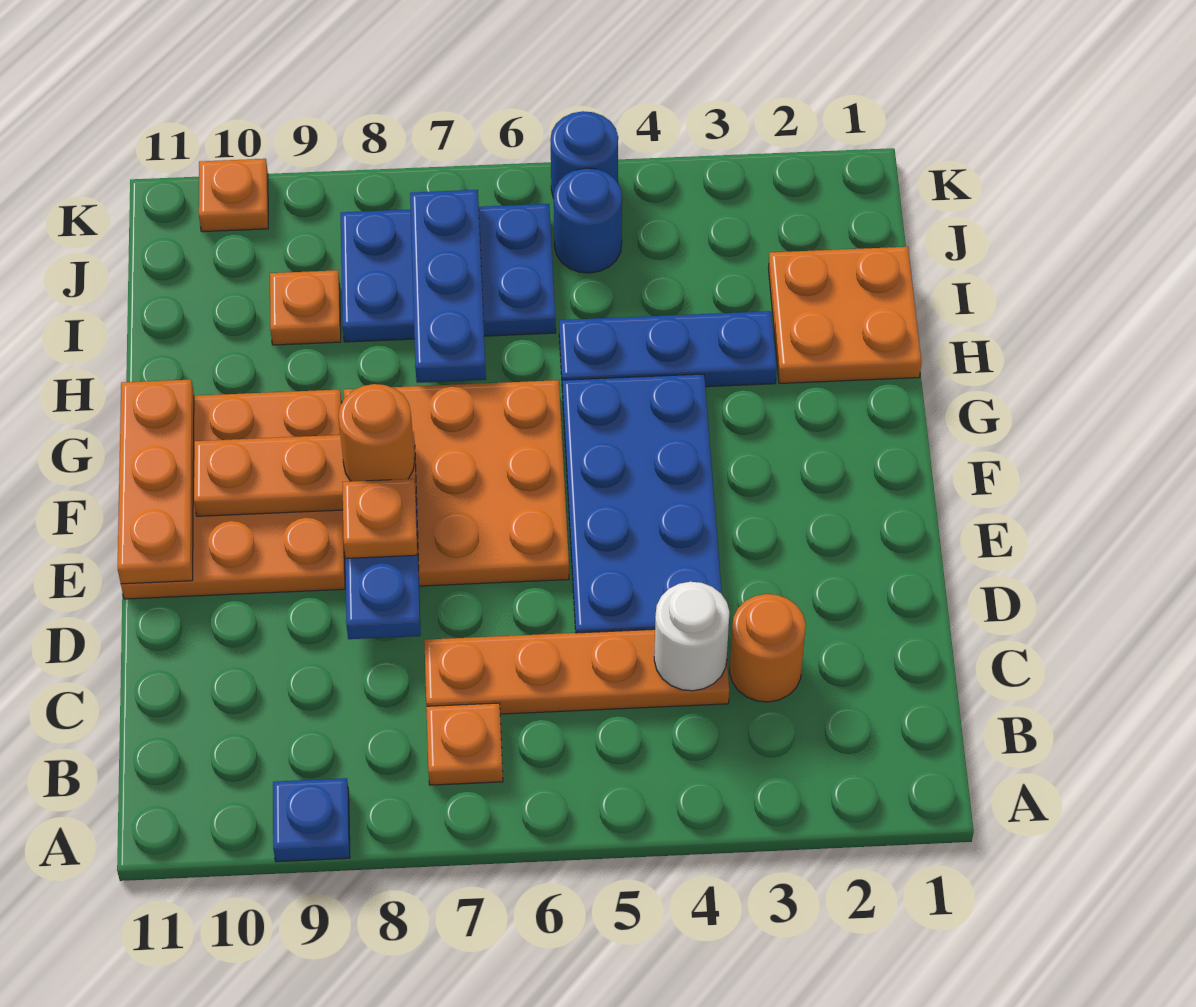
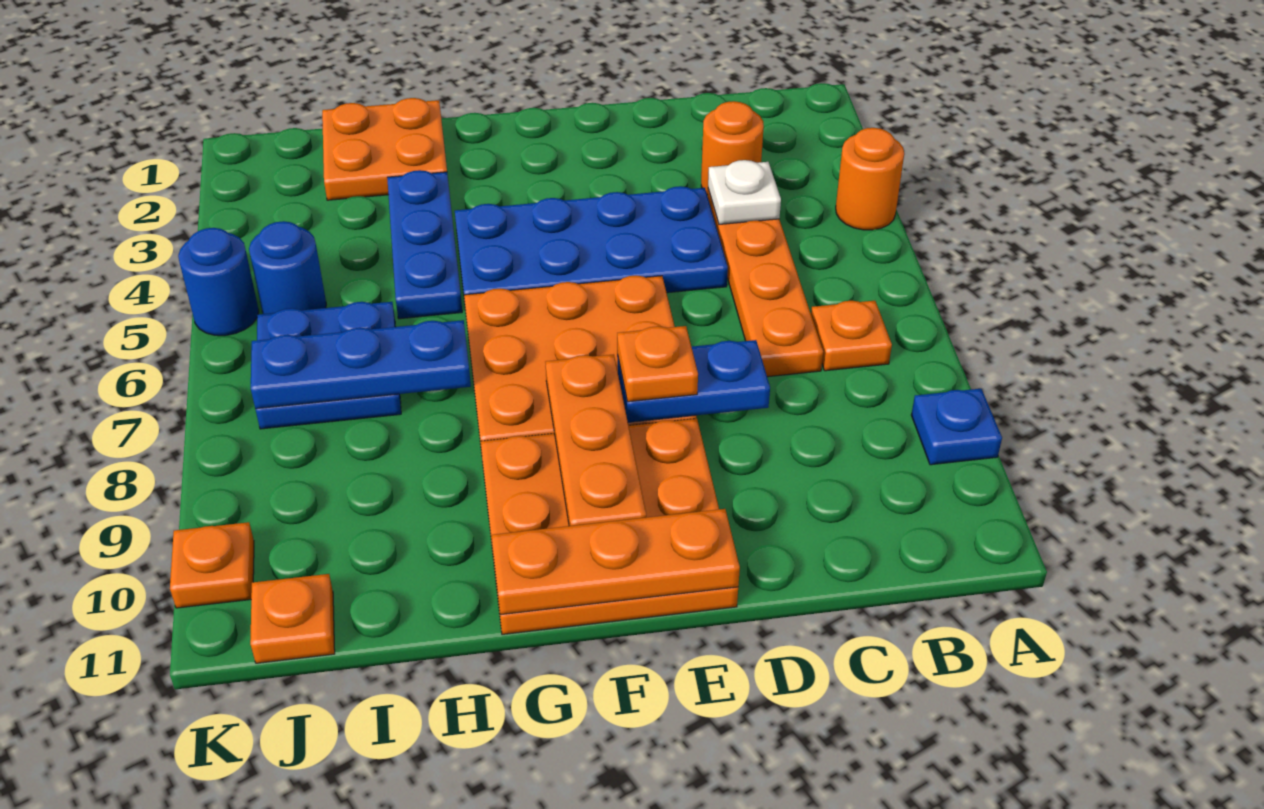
white 1x1 round brick [654,582,730,691] -> white 1x1 plate [708,160,781,224]
orange 1x1 round brick [338,384,415,481] -> orange 1x1 round brick moved to [836,128,904,230]
blue 2x3 plate [341,204,556,342] -> blue 2x2 plate [256,302,401,429]
orange 1x1 plate [270,270,341,345] -> orange 1x1 plate moved to [250,574,335,663]

